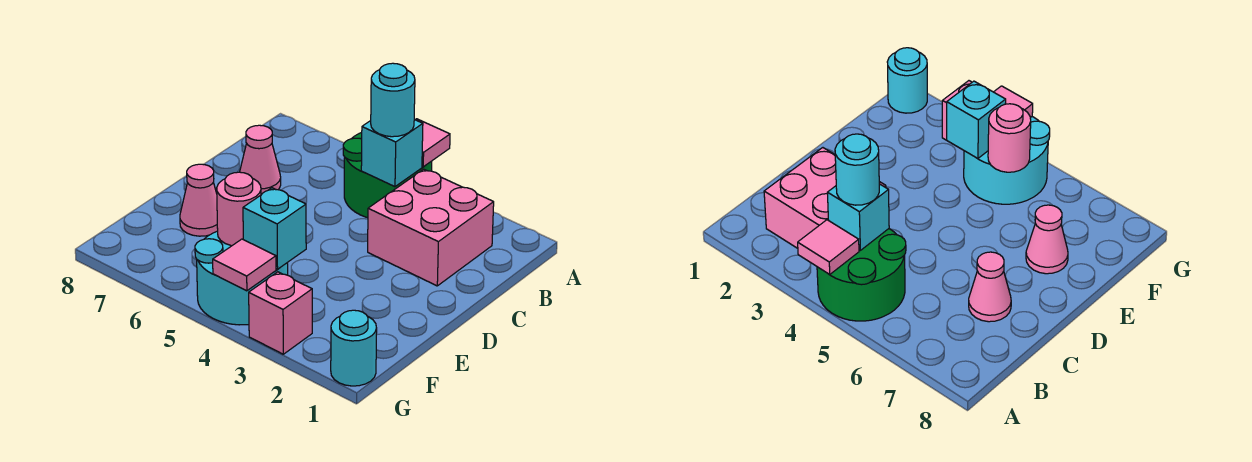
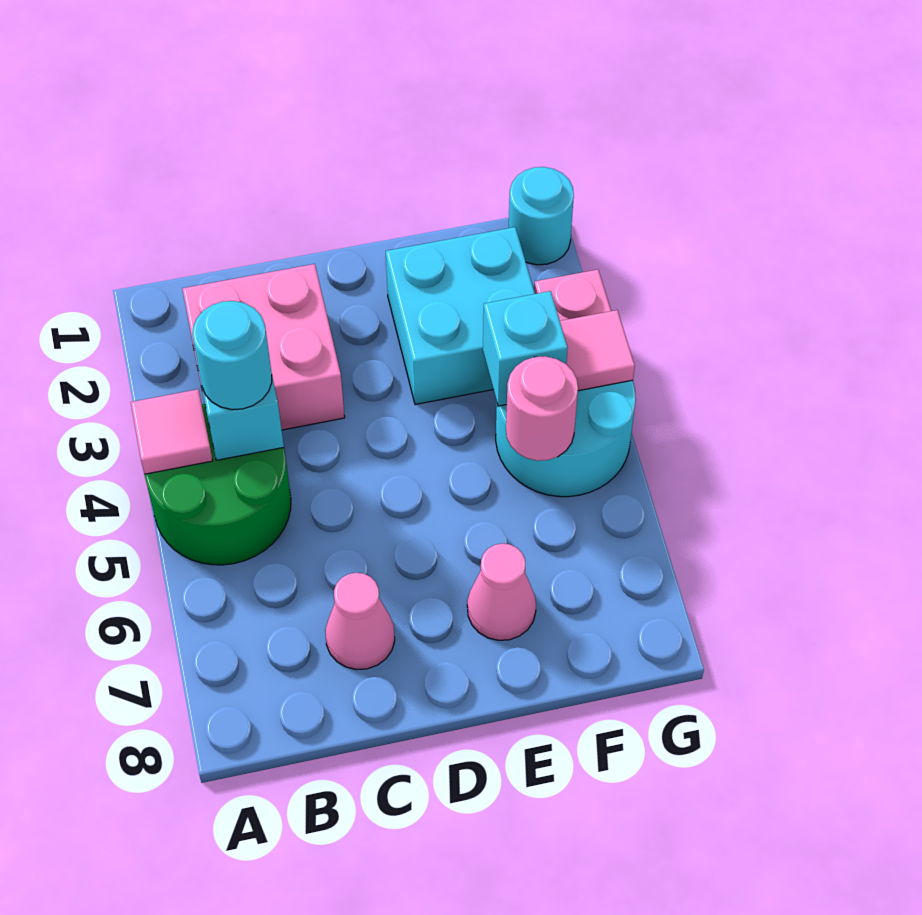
none -> cyan 2x2 brick [386,227,535,405]

